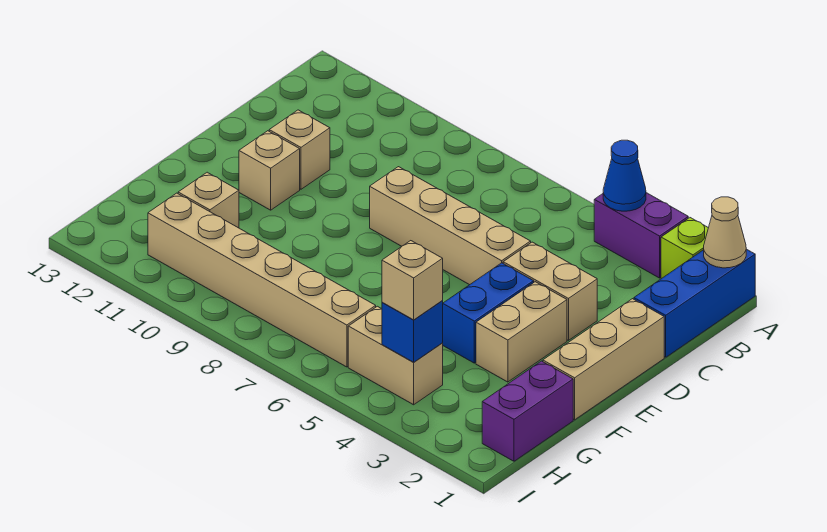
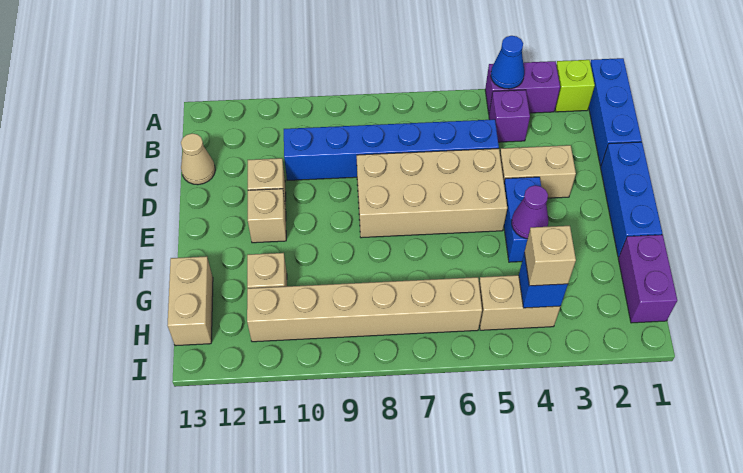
tan 1x1 cone [704,197,746,268] -> tan 1x1 cone moved to [181,134,215,185]
none -> purple 1x1 brick [489,90,530,142]
none -> blue 1x6 brick [284,119,499,181]
tan 1x3 brick [543,299,664,420] -> blue 1x3 brick [600,142,662,257]
tan 1x4 brick [370,167,531,285] -> tan 2x4 brick [357,149,507,238]
tan 1x2 brick [476,282,567,382] -> tan 1x2 brick moved to [168,256,213,346]
none -> purple 1x1 cone [512,185,548,239]

